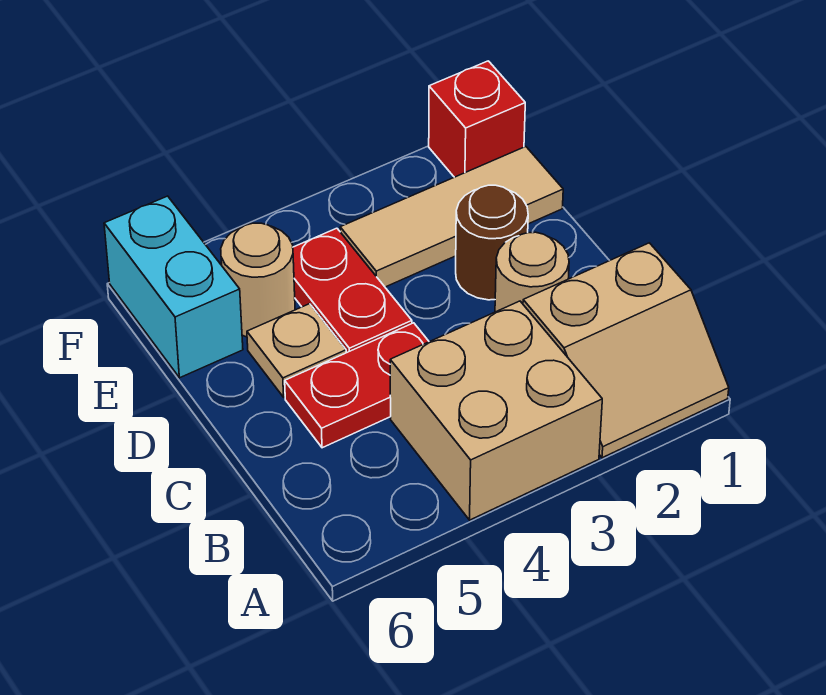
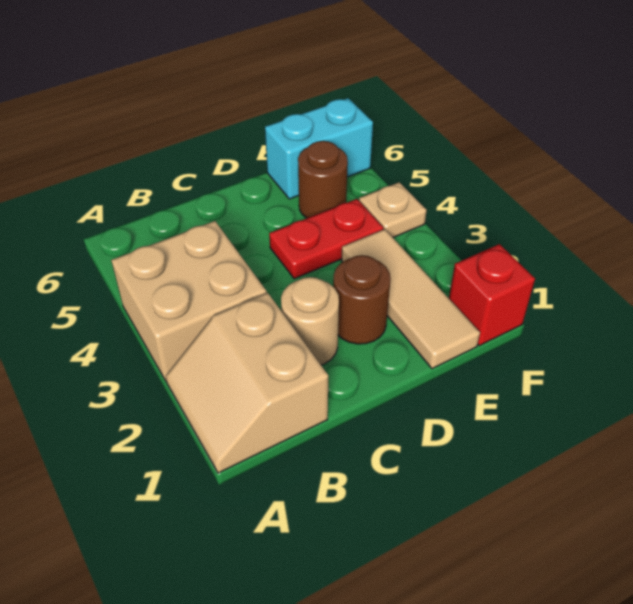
red 1x2 plate [285,323,429,448] -> none
tan 1x1 plate [247,304,346,397] -> tan 1x1 plate moved to [359,182,427,237]
tan 1x1 round brick [221,223,295,337] -> brown 1x1 round brick [298,141,348,218]

